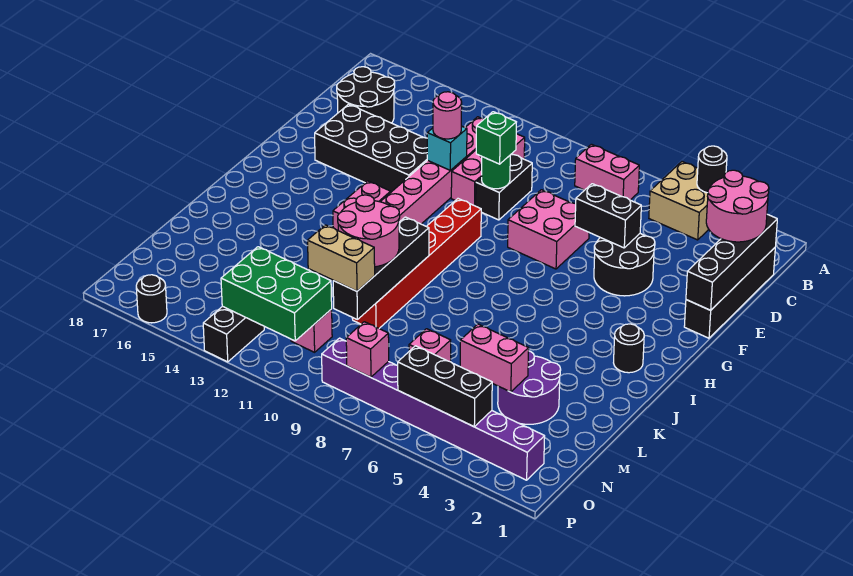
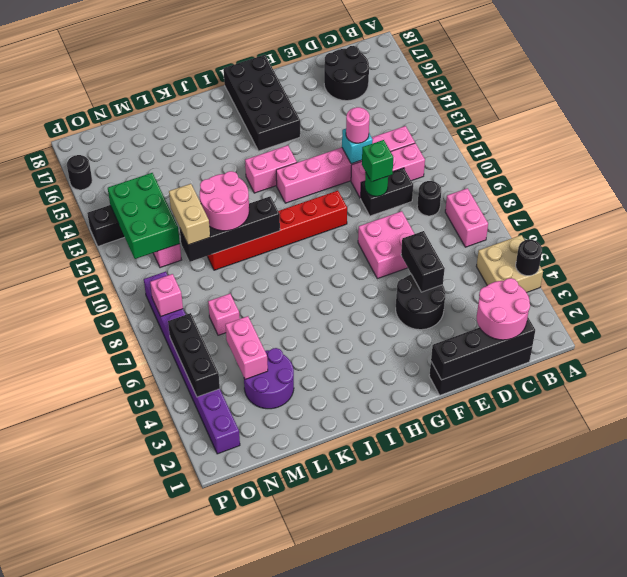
black 2x4 brick [315,104,427,192] -> black 2x4 brick moved to [224,55,300,151]
black 1x1 round brick [614,324,644,373] -> black 1x1 round brick moved to [417,181,441,216]

